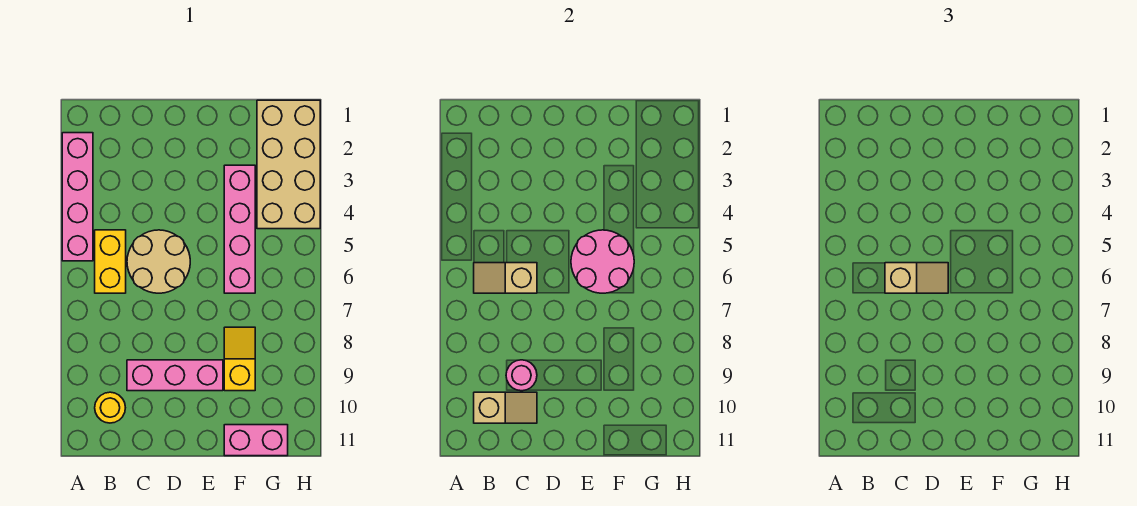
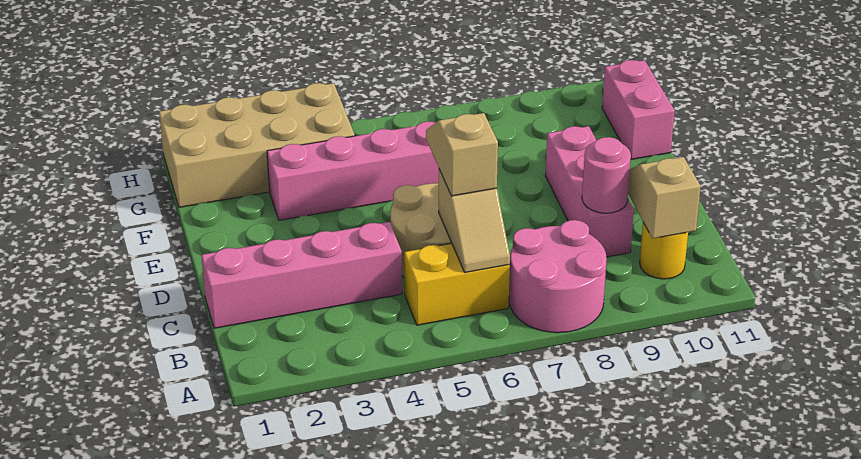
pink 1x4 brick [62,133,93,261] -> pink 1x4 brick moved to [202,222,402,328]
pink 2x2 round brick [571,230,634,293] -> pink 2x2 round brick moved to [509,220,607,333]
yellow 1x2 slope [224,327,255,391] -> none

